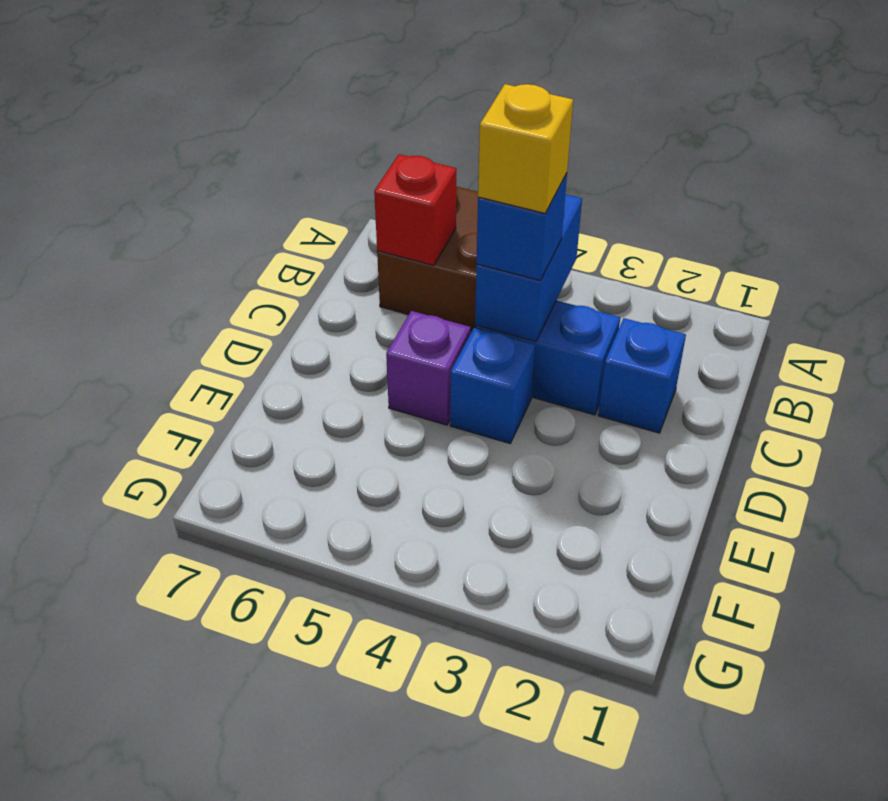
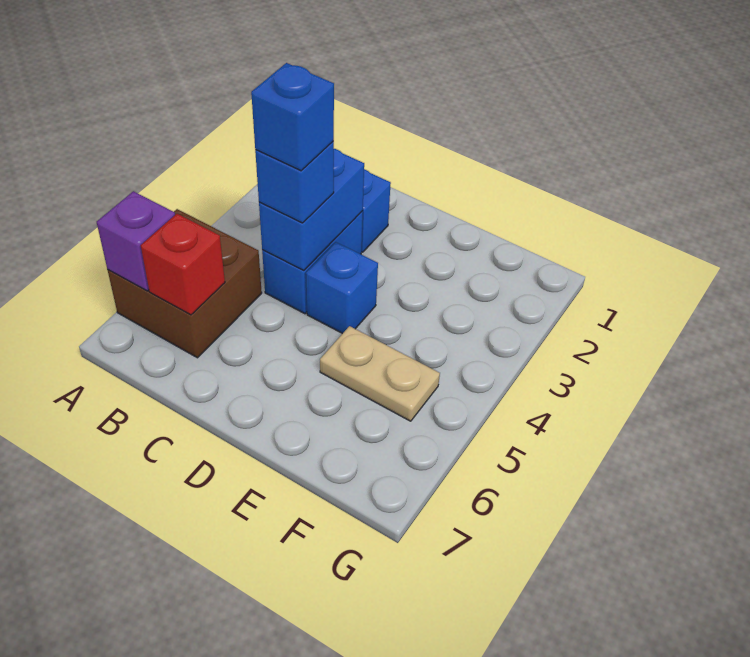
blue 1x2 brick [475,194,582,341] -> blue 1x2 brick turned to [259,149,364,270]
yellow 1x1 brick [478,84,573,213] -> blue 1x1 brick [251,63,334,171]
purple 1x1 brick [386,311,471,425] -> purple 1x1 brick moved to [97,191,175,291]
none -> tan 1x2 plate [320,326,440,421]

